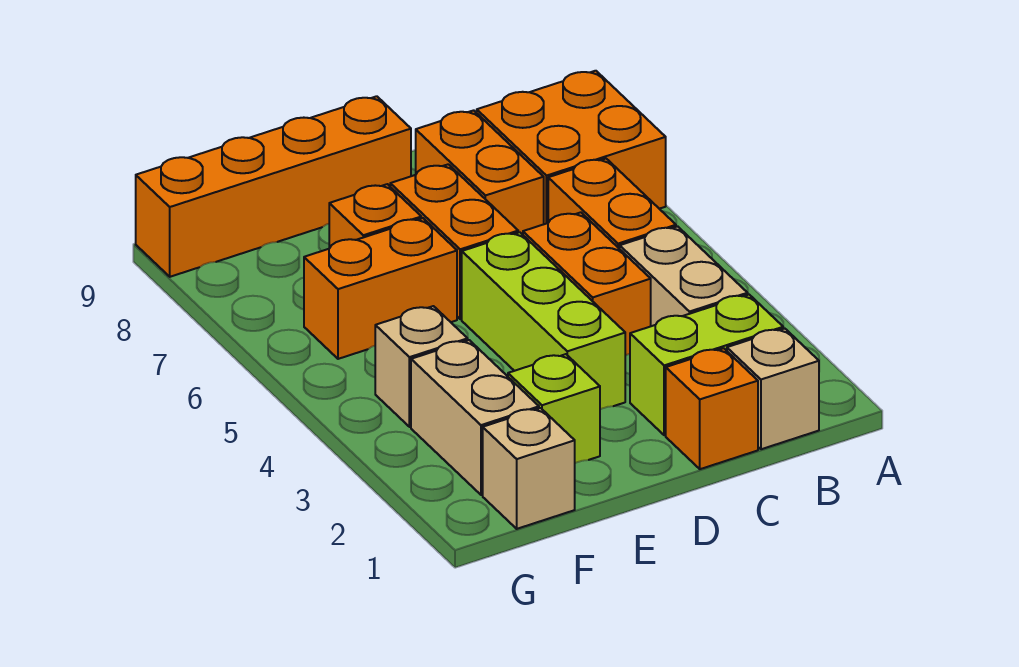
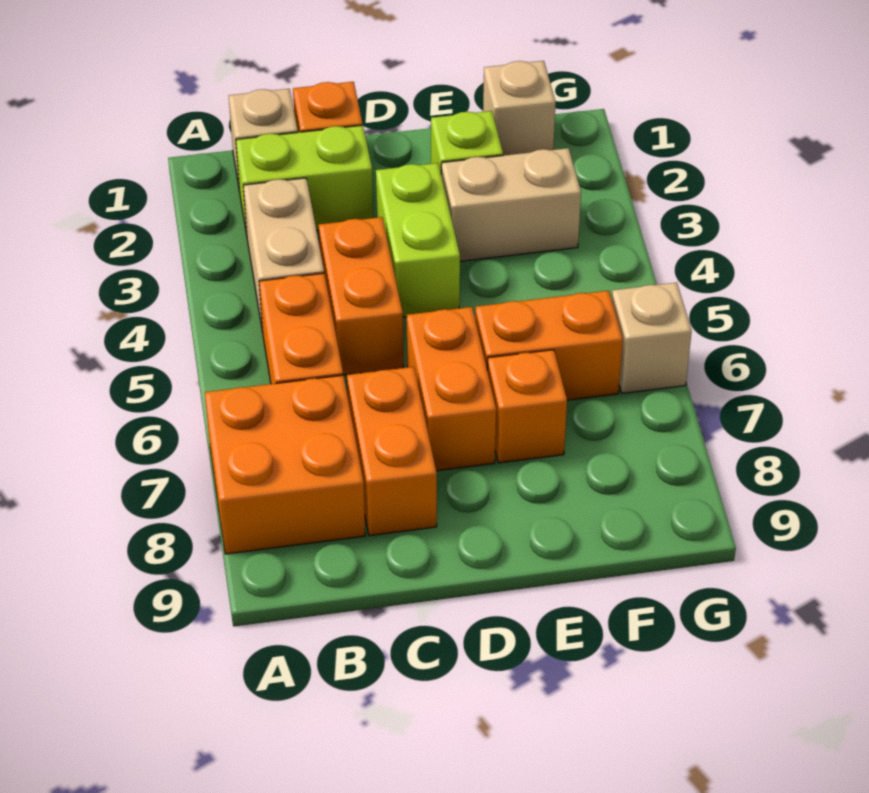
lime 1x3 brick [462,232,625,409] -> lime 1x2 brick [376,163,460,317]
orange 1x4 brick [136,96,411,277] -> none
tan 1x2 brick [411,340,539,495] -> tan 1x2 brick turned to [441,148,581,261]
tan 1x1 brick [375,306,468,427] -> tan 1x1 brick moved to [612,282,692,393]

